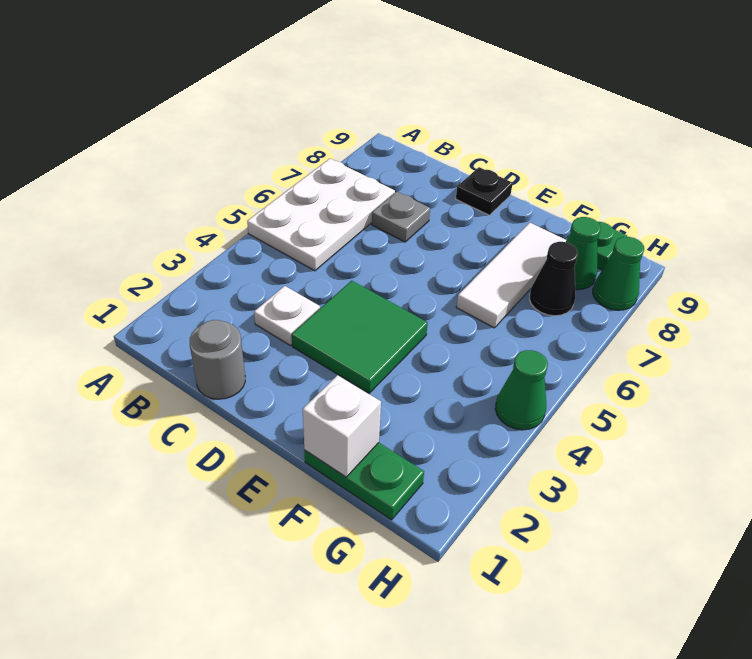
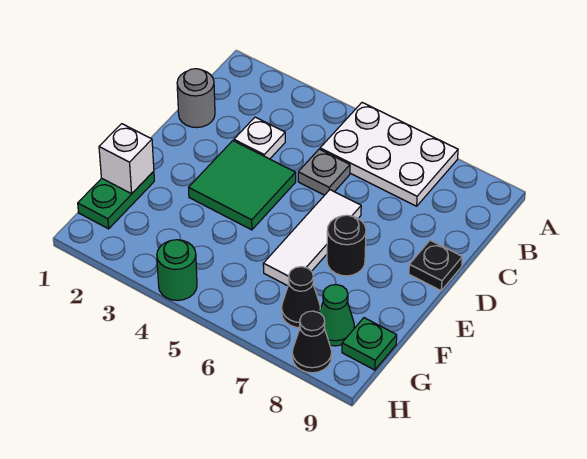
grey 1x1 plate [372,192,430,242] -> grey 1x1 plate moved to [298,149,350,195]
none -> black 1x1 round brick [327,215,366,276]
white 1x3 tile [456,223,566,328] -> white 1x3 tile turned to [263,190,361,286]
green 1x1 cone [495,350,548,430] -> green 1x1 round brick [157,240,197,301]
green 1x1 cone [593,237,644,310] -> black 1x1 cone [292,311,332,373]

